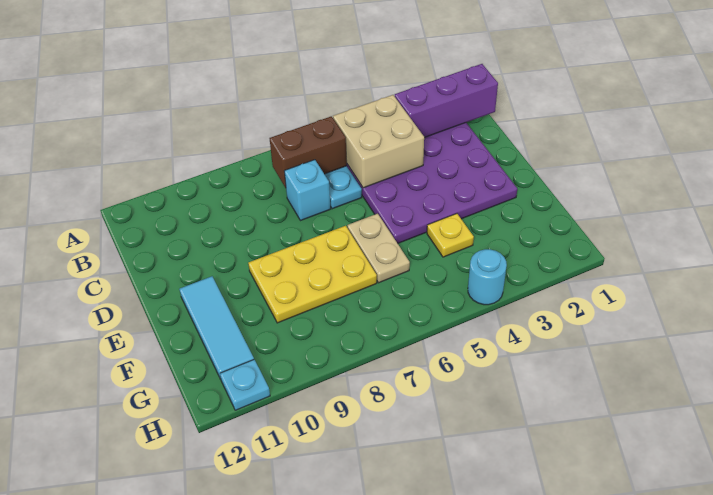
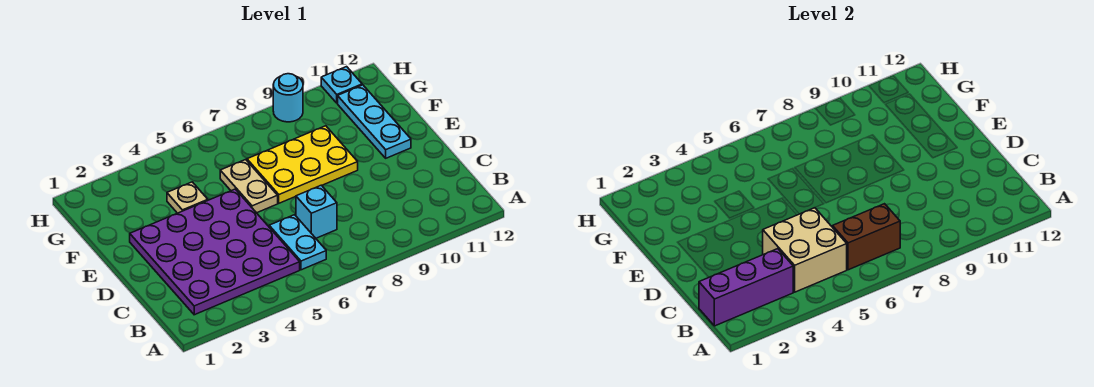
cyan 1x3 tile [179,276,254,379] -> cyan 1x3 plate [338,85,411,158]
yellow 1x1 plate [427,214,474,257] -> tan 1x1 plate [167,182,208,213]
cyan 1x1 round brick [468,249,507,305] -> cyan 1x1 round brick moved to [273,74,303,122]

